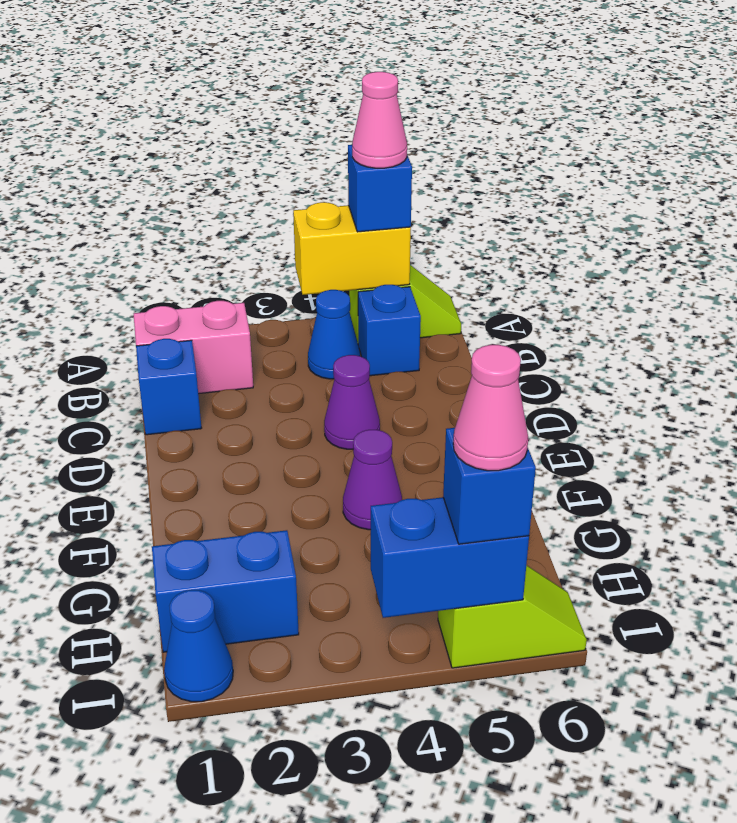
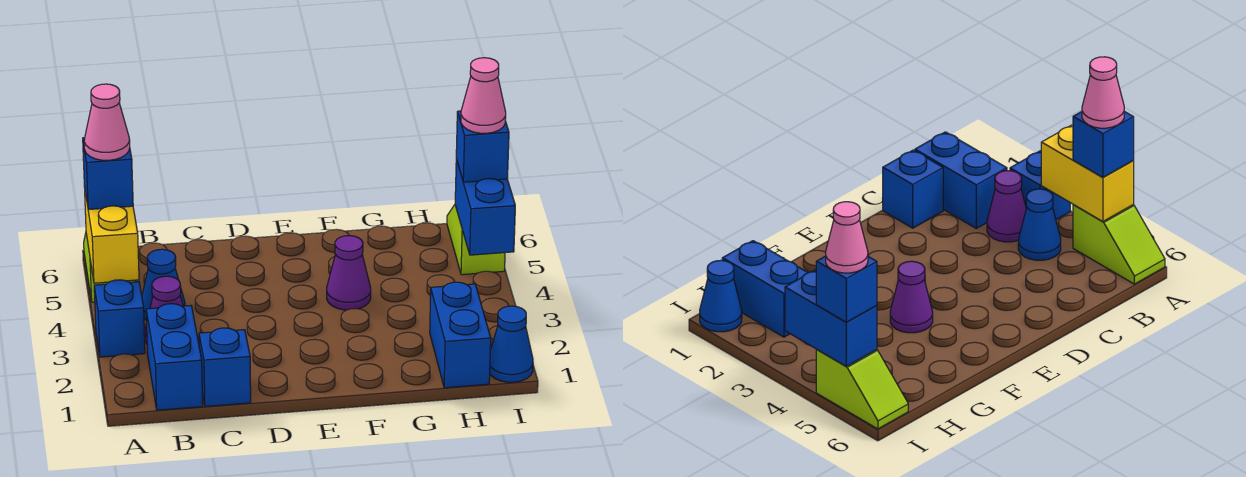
pink 1x2 brick [134,301,253,394] -> blue 1x2 brick [146,304,203,410]
blue 1x1 brick [358,285,421,376] -> blue 1x1 brick moved to [94,280,145,357]
purple 1x1 cone [324,355,380,449] -> purple 1x1 cone moved to [145,276,183,344]

